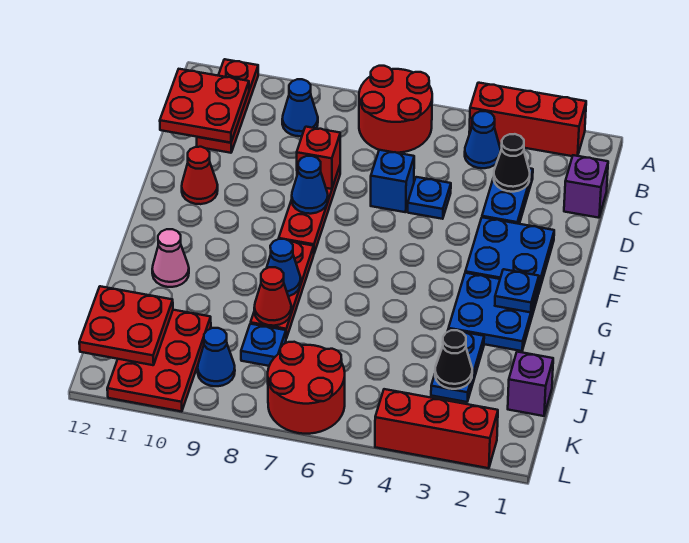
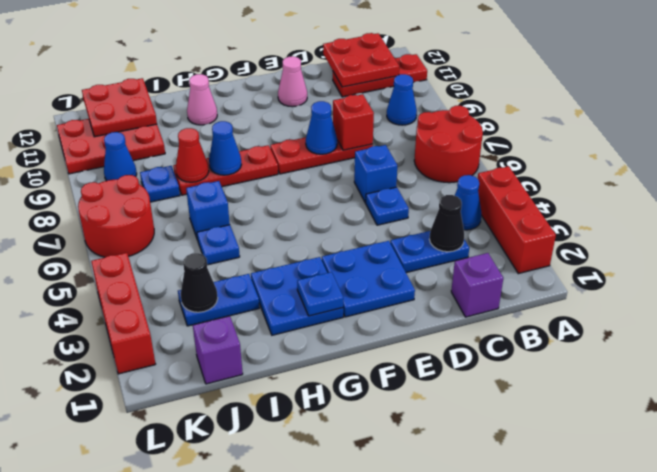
red 1x1 cone [182,147,218,204] -> pink 1x1 cone [278,56,307,107]
none -> blue 1x1 plate [197,225,240,265]
none -> blue 1x1 brick [186,181,230,239]

